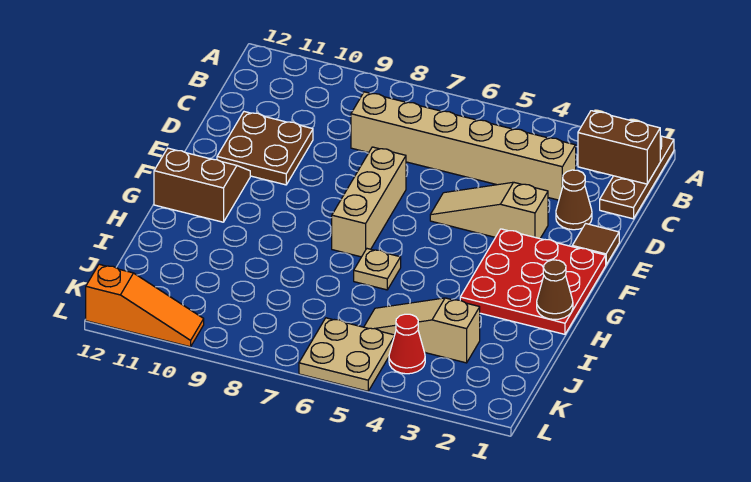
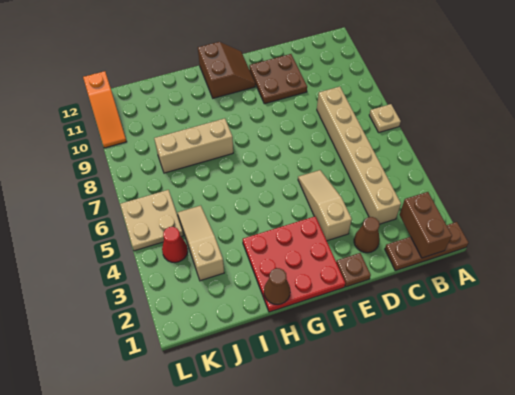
brown 1x1 tile [572,224,619,264] -> brown 1x1 plate [336,253,371,287]
tan 1x3 brick [332,147,406,257] -> tan 1x3 brick moved to [154,118,233,173]
tan 1x1 plate [354,249,401,290] -> tan 1x1 plate moved to [369,104,401,132]

